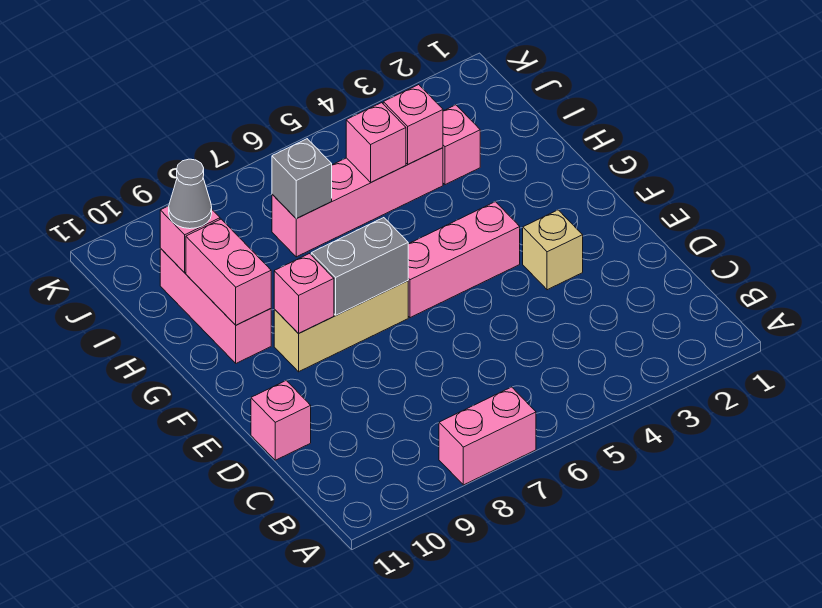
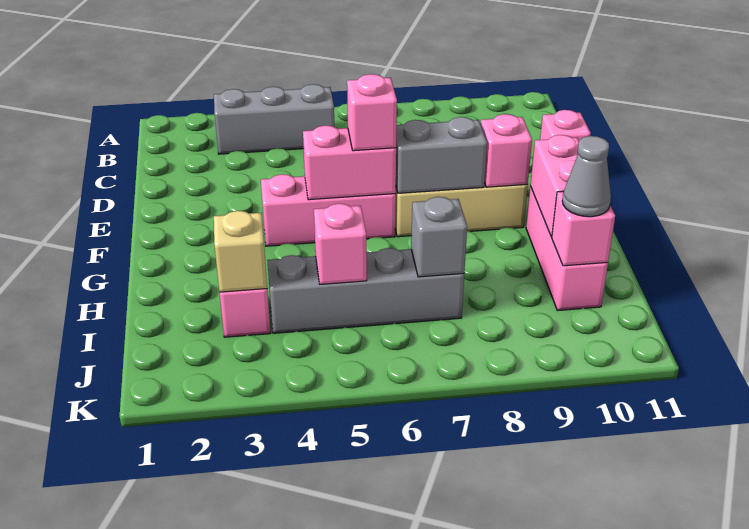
pink 1x2 brick [439,387,536,485] -> pink 1x2 brick moved to [303,126,396,200]
none -> grey 1x3 brick [214,84,334,154]
tan 1x1 brick [523,210,583,290] -> tan 1x1 brick moved to [214,211,267,292]
pink 1x4 brick [272,148,443,257] -> grey 1x4 brick [267,248,464,333]
pink 1x1 brick [383,85,443,164] -> pink 1x1 brick moved to [347,74,397,151]

